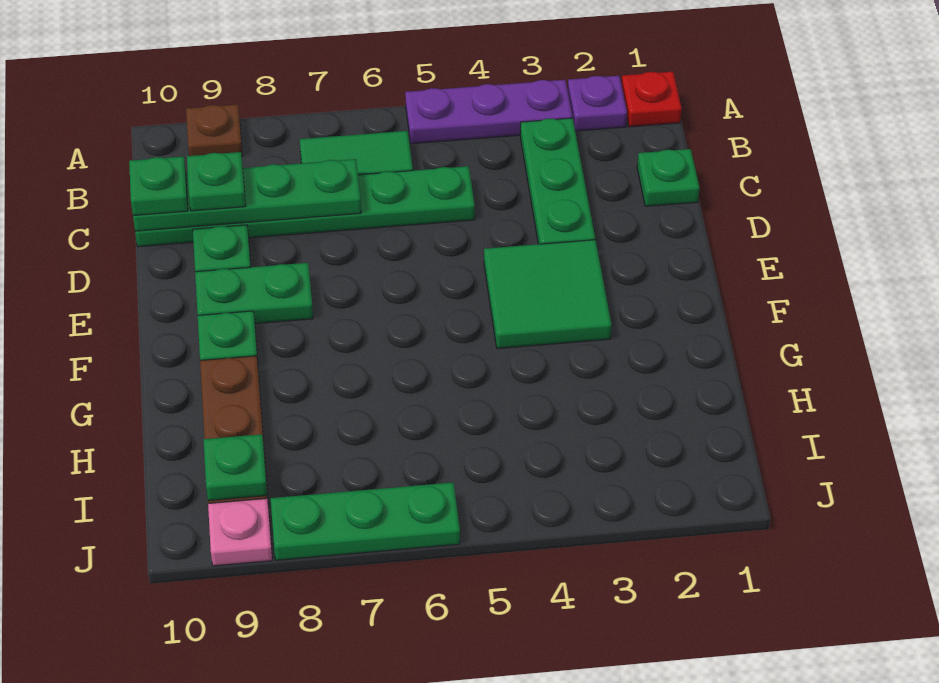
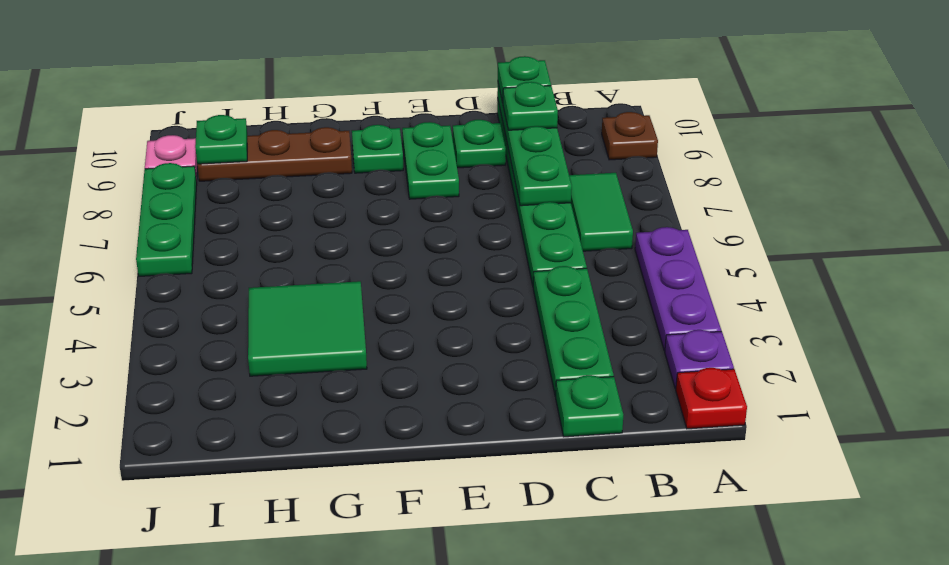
green 1x3 plate [520,118,595,244] -> green 1x3 plate turned to [533,266,614,396]
green 2x2 tile [484,240,612,349] -> green 2x2 tile moved to [248,281,367,376]

